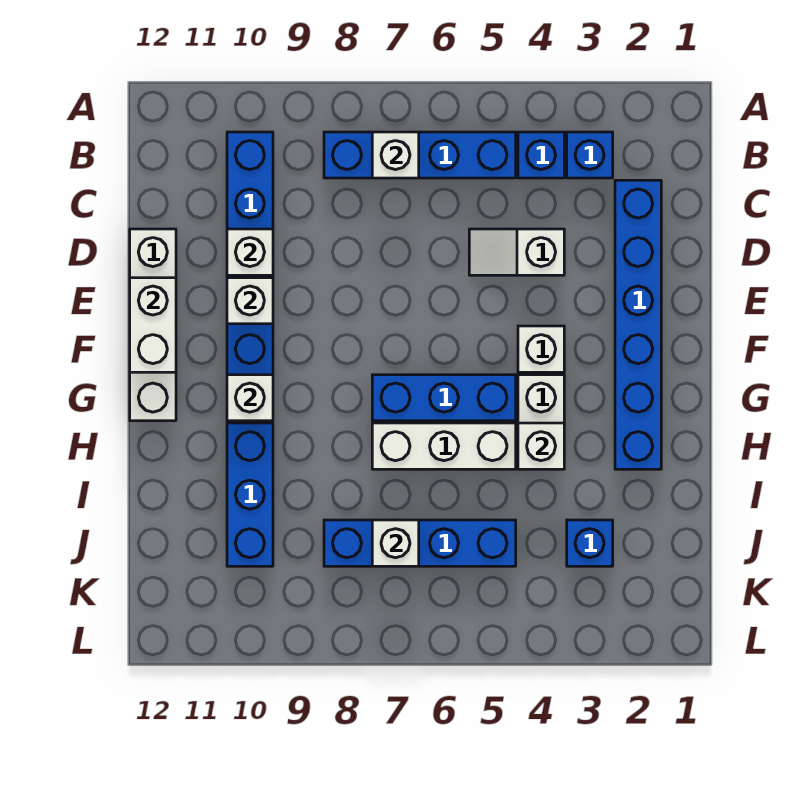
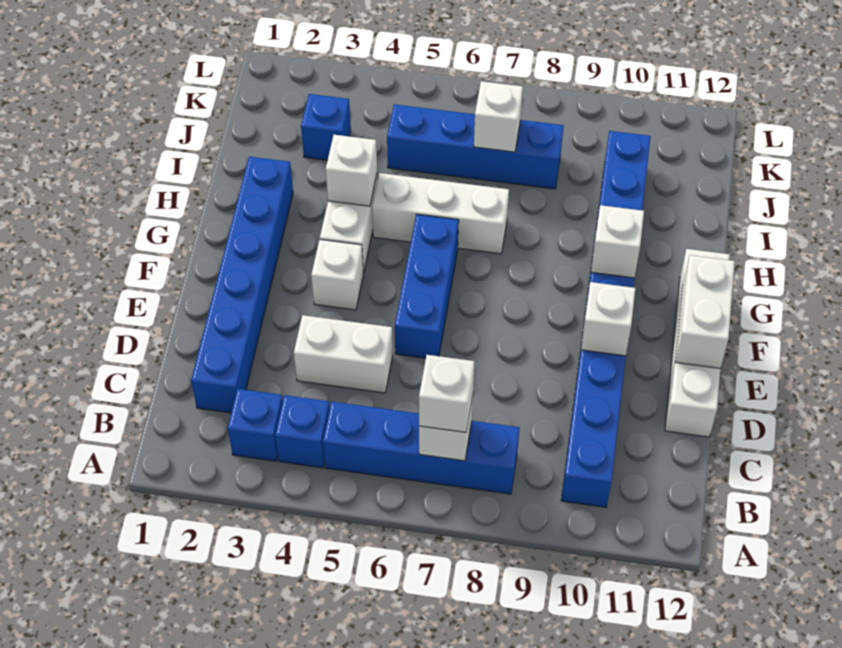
white 1x2 slope [469,229,564,275] -> white 1x2 brick [294,315,393,393]
white 1x1 brick [227,229,273,275] -> white 1x1 brick moved to [419,355,475,432]
blue 1x3 brick [372,375,516,421] -> blue 1x3 brick turned to [395,214,459,358]

